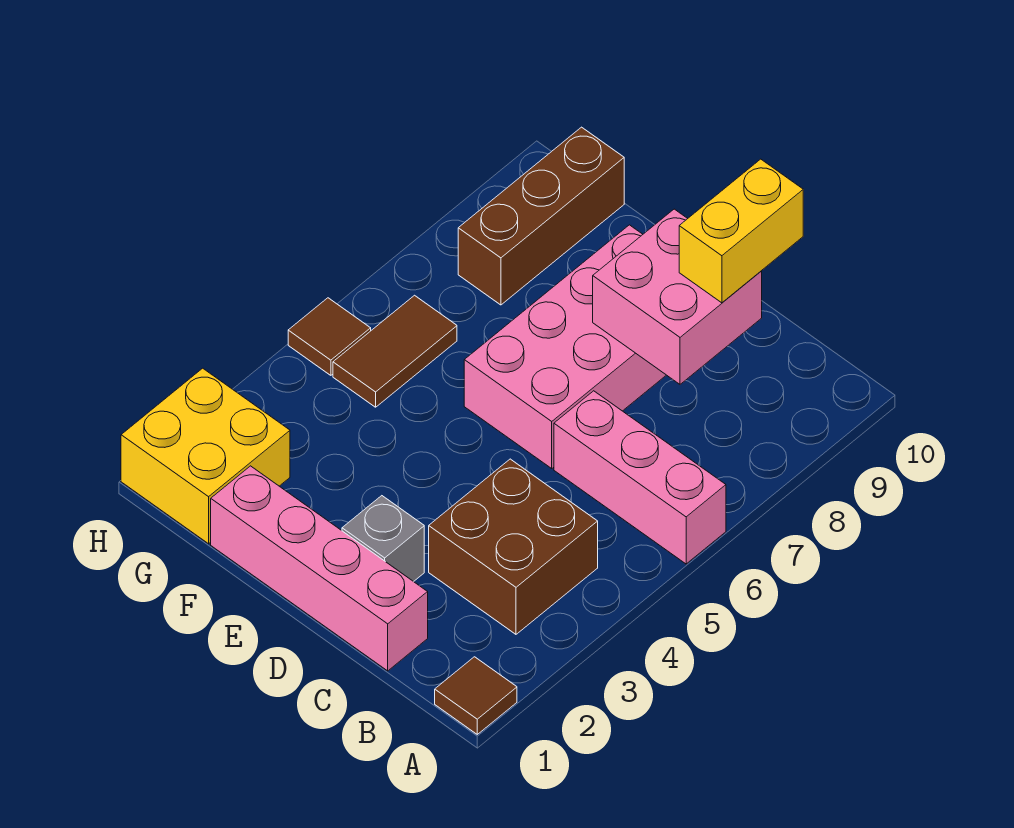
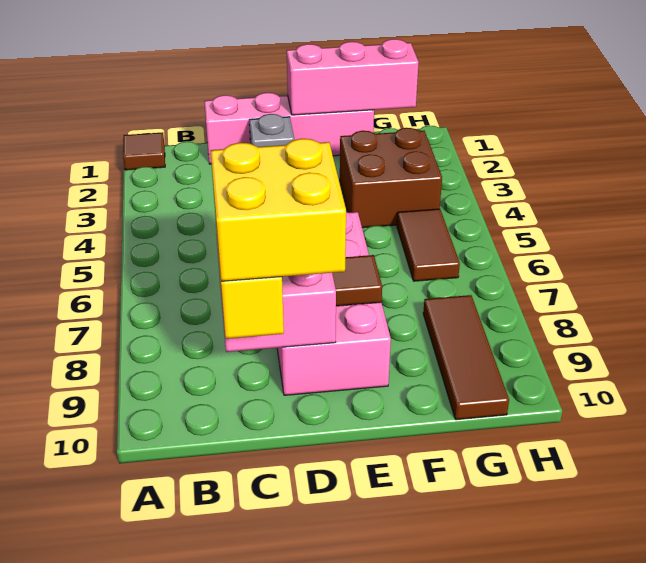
pink 1x3 brick [554,391,726,564] -> pink 1x3 brick moved to [287,39,419,115]
brown 2x2 brick [429,459,598,634] -> brown 2x2 brick moved to [340,128,442,228]
yellow 2x2 brick [121,368,290,544] -> yellow 2x2 brick moved to [211,139,346,281]
brown 1x3 brick [458,127,624,305] -> brown 1x3 tile [423,295,509,420]
brown 1x1 tile [288,298,371,375] -> brown 1x1 tile moved to [332,255,382,306]

